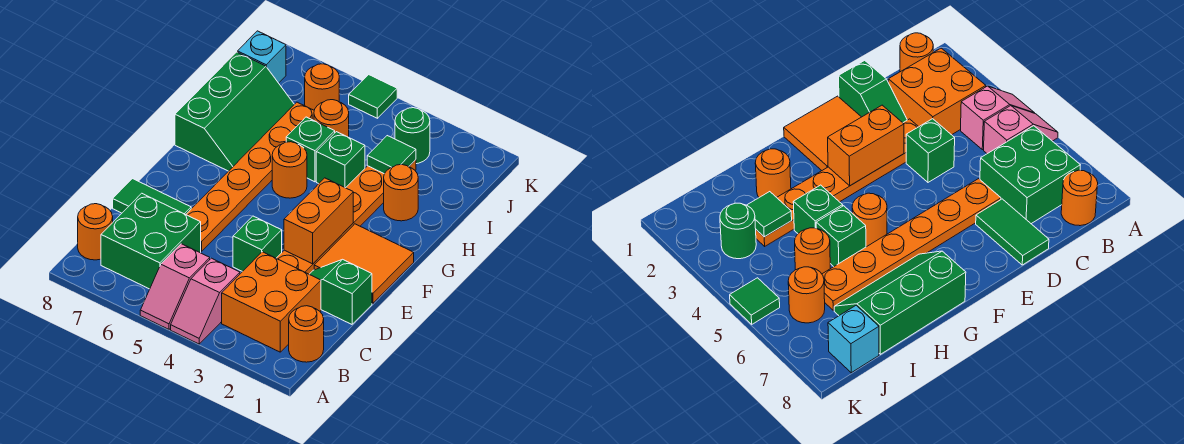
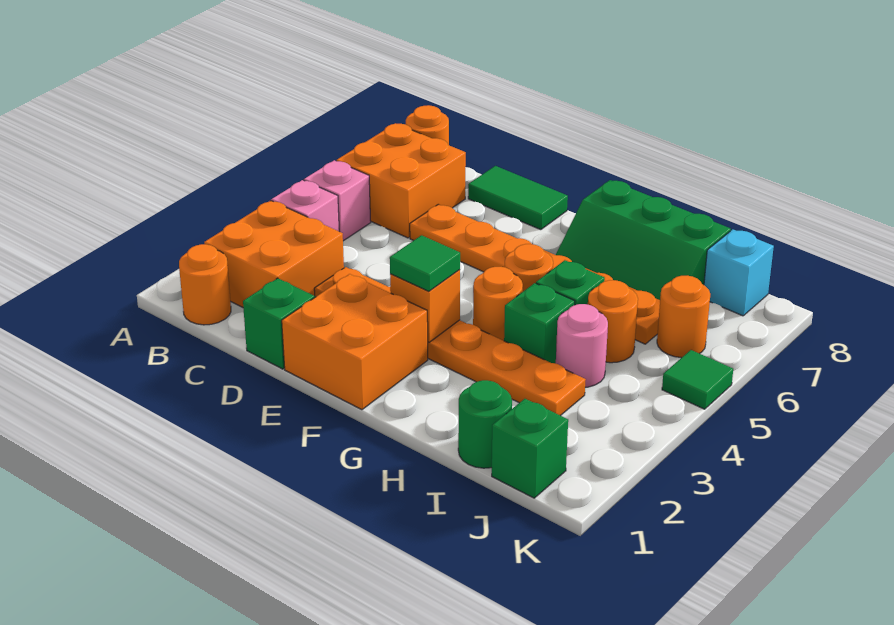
green 2x2 brick [101,193,201,289] -> orange 2x2 brick [337,123,466,238]
green 1x1 brick [233,216,282,272] -> green 1x1 brick moved to [492,399,568,498]
green 1x2 tile [113,179,191,214] -> green 1x2 tile turned to [468,166,568,230]
orange 2x2 tile [314,224,414,303] -> orange 2x2 brick [282,274,428,410]
orange 1x2 brick [284,178,353,264] -> orange 1x1 brick [390,270,460,342]
orange 1x1 round brick [384,164,418,221] -> orange 1x1 round brick moved to [473,267,523,341]
green 1x1 tile [367,136,416,174] -> green 1x1 tile moved to [390,235,460,291]
none -> pink 1x1 round brick [556,304,608,387]
green 1x1 round brick [395,108,430,164] -> green 1x1 round brick moved to [458,380,512,468]

